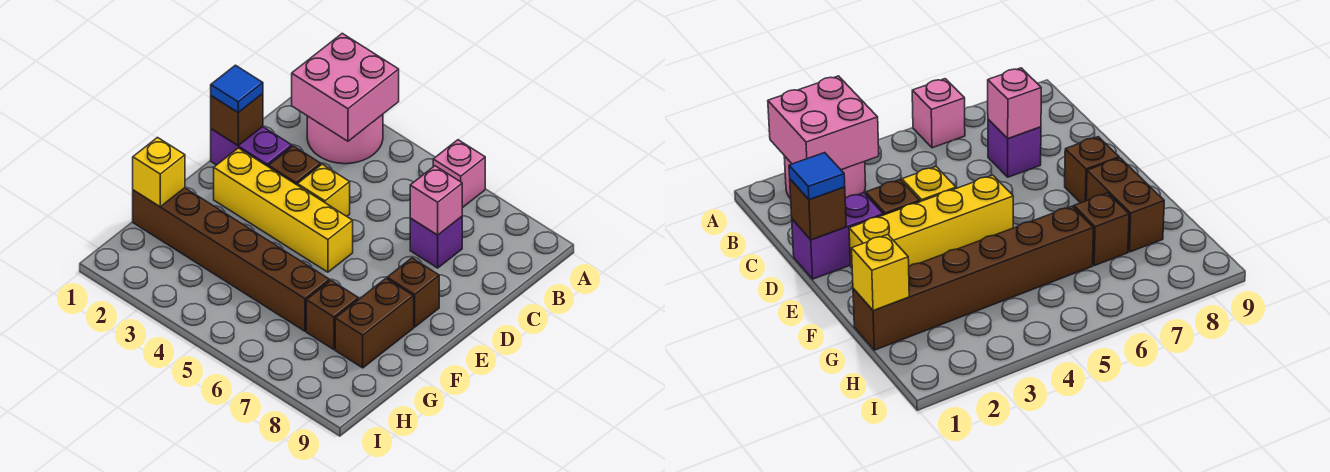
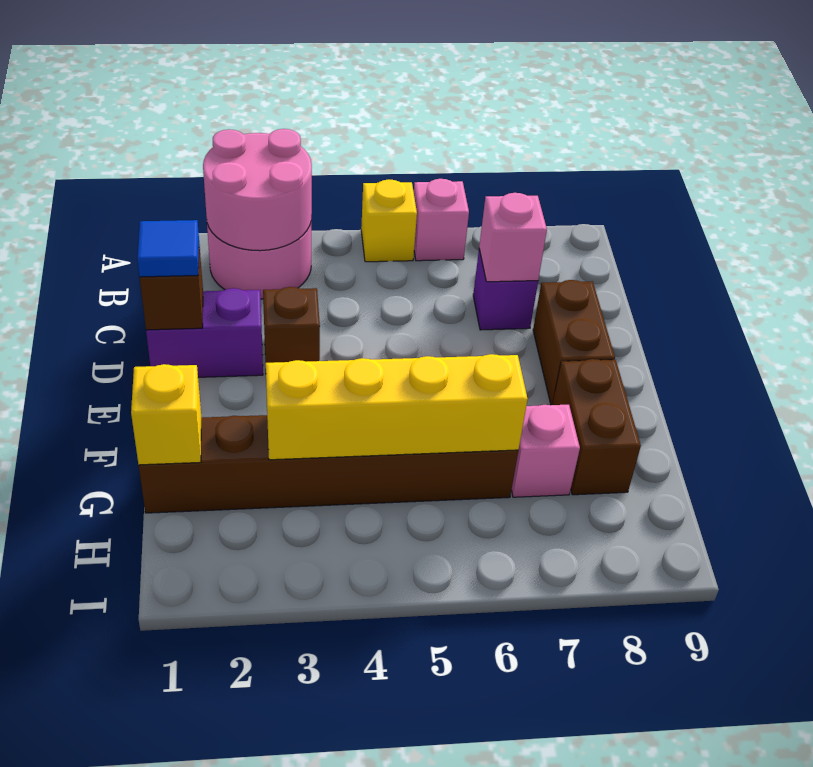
pink 2x2 brick [292,33,399,141] -> pink 2x2 round brick [203,129,312,251]
yellow 1x1 brick [297,164,350,216] -> yellow 1x1 brick moved to [361,180,417,262]
yellow 1x4 brick [214,148,353,272] -> yellow 1x4 brick moved to [265,354,528,460]
brown 1x1 brick [387,258,439,327] -> brown 1x2 brick [533,280,615,405]
brown 1x1 brick [306,281,359,350] -> pink 1x1 brick [512,405,580,497]

